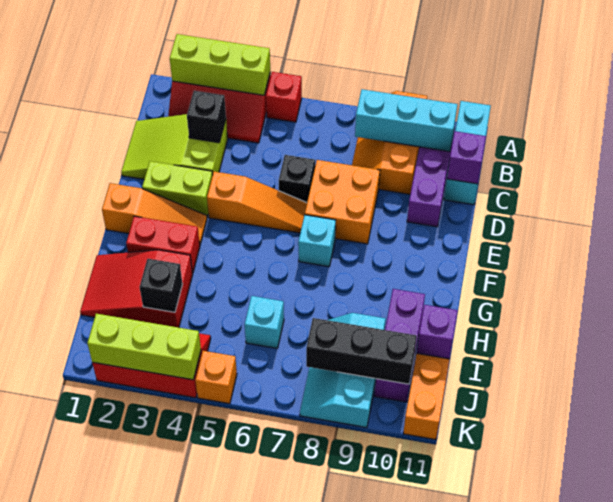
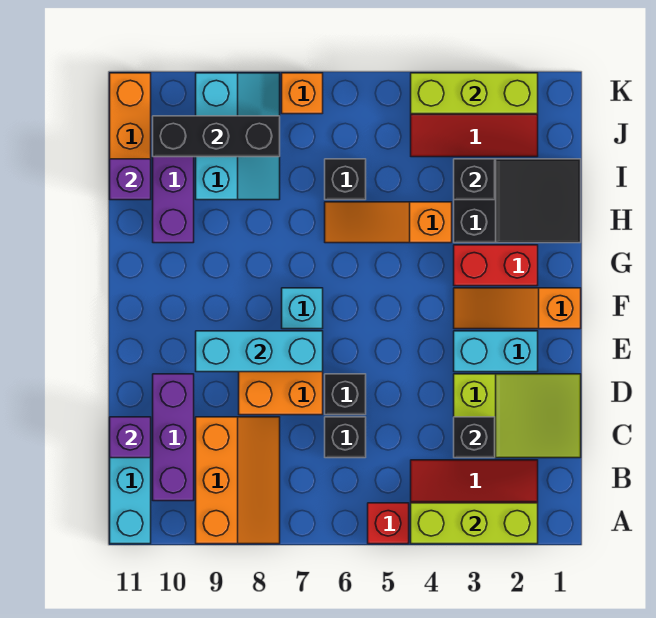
cyan 1x3 brick [355,89,457,152] -> cyan 1x3 brick moved to [196,331,323,372]
none -> black 1x1 brick [325,417,366,458]
lime 1x2 brick [142,161,213,217] -> cyan 1x2 brick [454,331,538,372]
orange 1x3 slope [207,172,307,233] -> orange 1x3 slope moved to [325,202,452,243]
red 2x3 slope [80,250,193,328] -> black 2x3 slope [454,159,581,243]
cyan 1x1 brick [245,296,284,348] -> black 1x1 brick [325,159,366,200]
orange 1x1 brick [195,351,237,404] -> orange 1x1 brick moved to [282,73,323,114]

